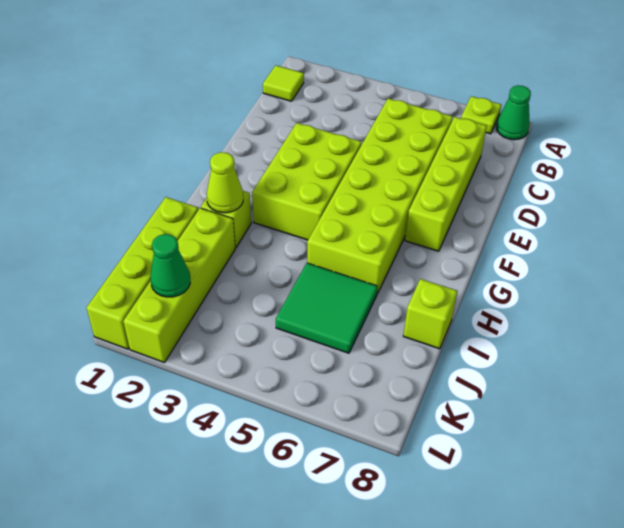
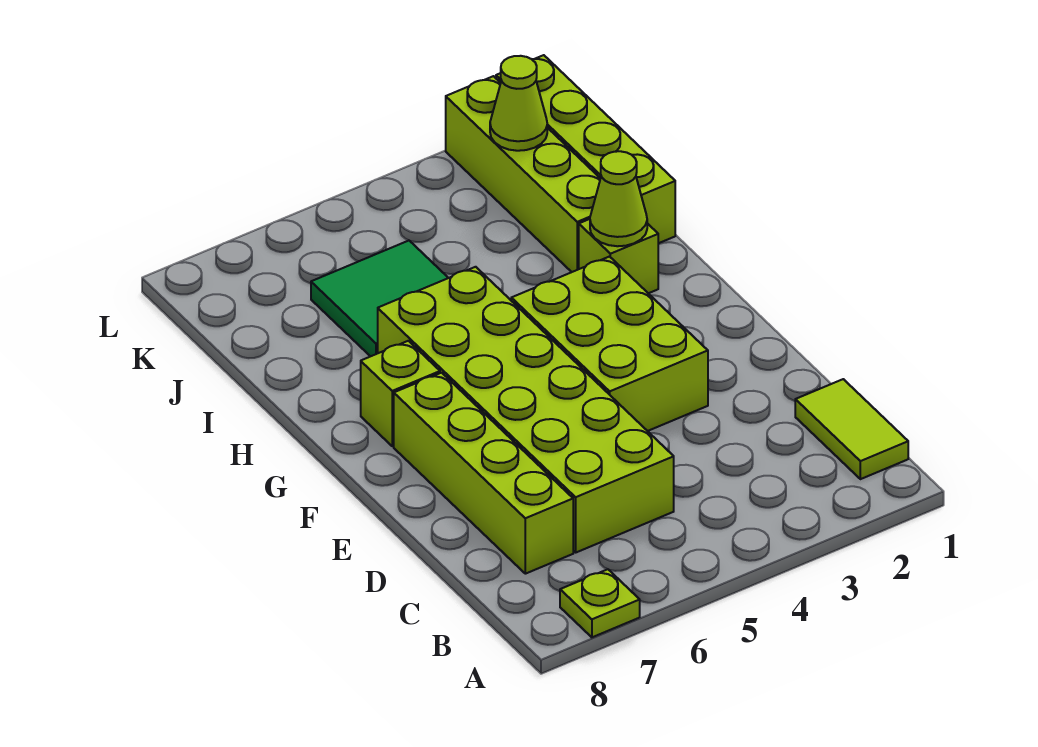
green 1x1 cone [496,85,531,140] -> none
lime 1x1 tile [263,65,304,101] -> lime 1x2 tile [795,379,908,479]
lime 1x1 brick [403,279,457,349] -> lime 1x1 brick moved to [361,341,440,446]
green 1x1 cone [150,234,190,297] -> lime 1x1 cone [490,56,547,151]

